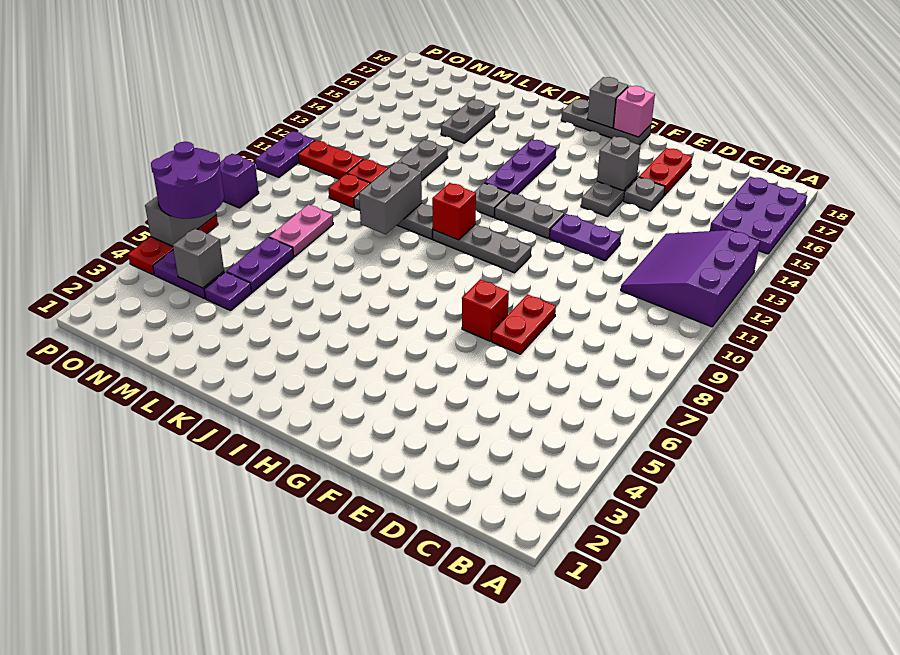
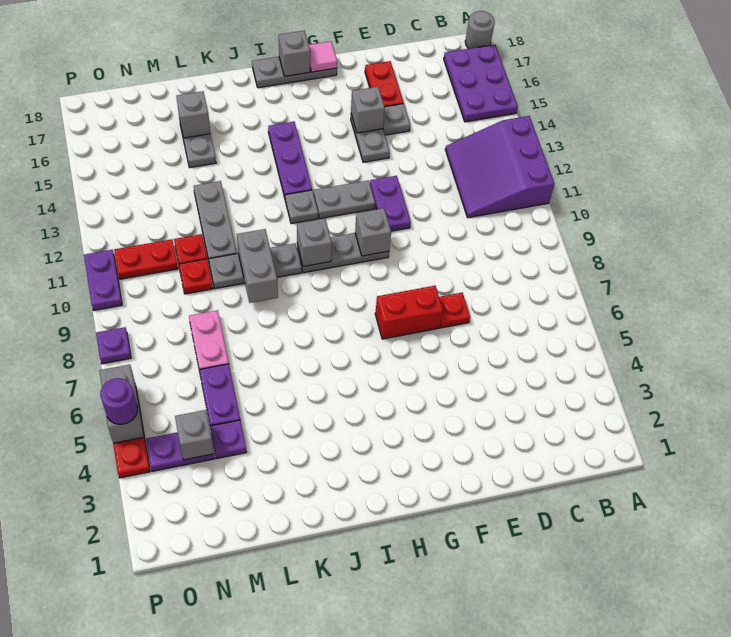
none -> grey 1x1 round brick [465,11,495,49]
red 1x2 plate [492,294,556,354] -> red 1x1 plate [439,293,470,328]
purple 1x2 plate [550,214,621,260] -> purple 1x2 plate turned to [370,176,411,231]
red 1x1 brick [462,279,509,341] -> red 1x2 brick [375,286,443,339]
none -> grey 1x1 brick [355,208,391,256]
pink 1x1 brick [613,86,655,137] -> pink 1x1 tile [309,41,337,72]
red 1x1 brick [432,183,476,240] -> grey 1x1 brick [297,219,332,267]
none -> grey 1x1 brick [176,91,210,138]
purple 2x2 round brick [151,142,224,219] -> purple 1x1 round brick [100,378,137,424]
purple 1x1 brick [220,154,259,208] -> purple 1x1 plate [96,327,131,364]

